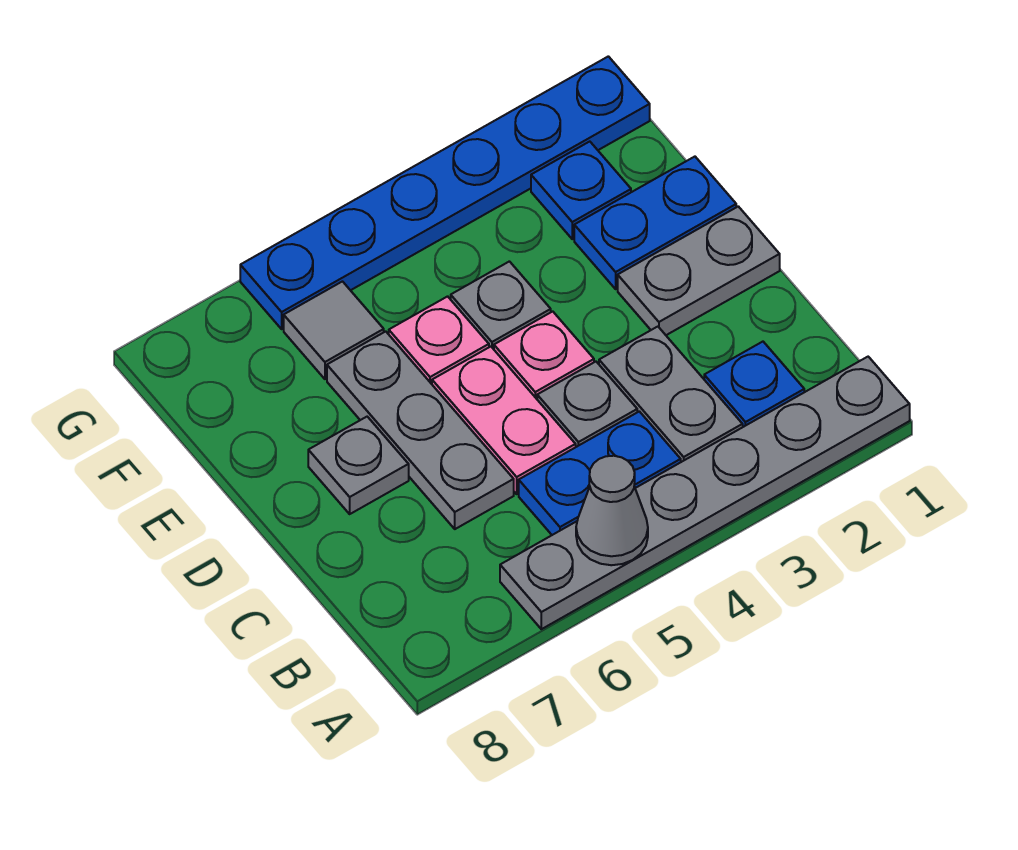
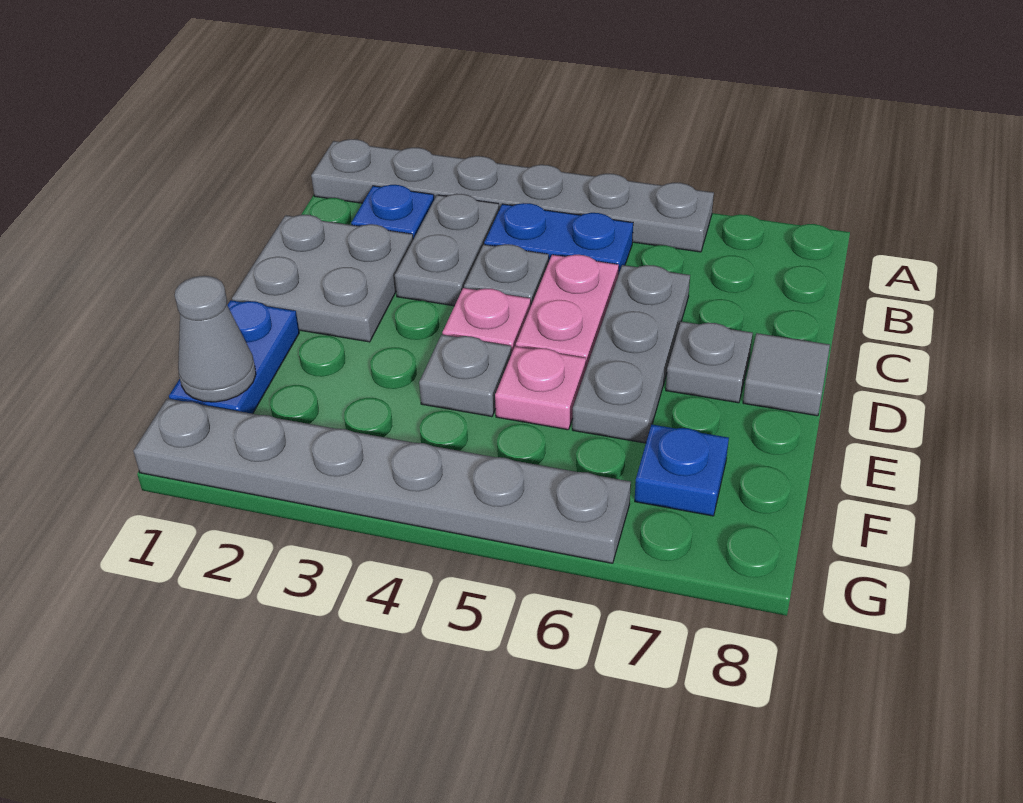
grey 1x1 cone [576,456,648,565] -> grey 1x1 cone moved to [175,276,256,402]
grey 1x2 plate [618,206,780,335] -> grey 2x2 plate [232,215,413,342]
blue 1x2 plate [574,157,736,289] -> blue 1x2 plate turned to [169,300,299,414]
blue 1x1 plate [531,142,631,239] -> blue 1x1 plate moved to [635,425,729,516]
grey 1x1 tile [284,282,384,379] -> grey 1x1 tile moved to [743,333,830,416]
blue 1x6 plate [240,56,650,329] -> grey 1x6 plate [133,399,631,563]

